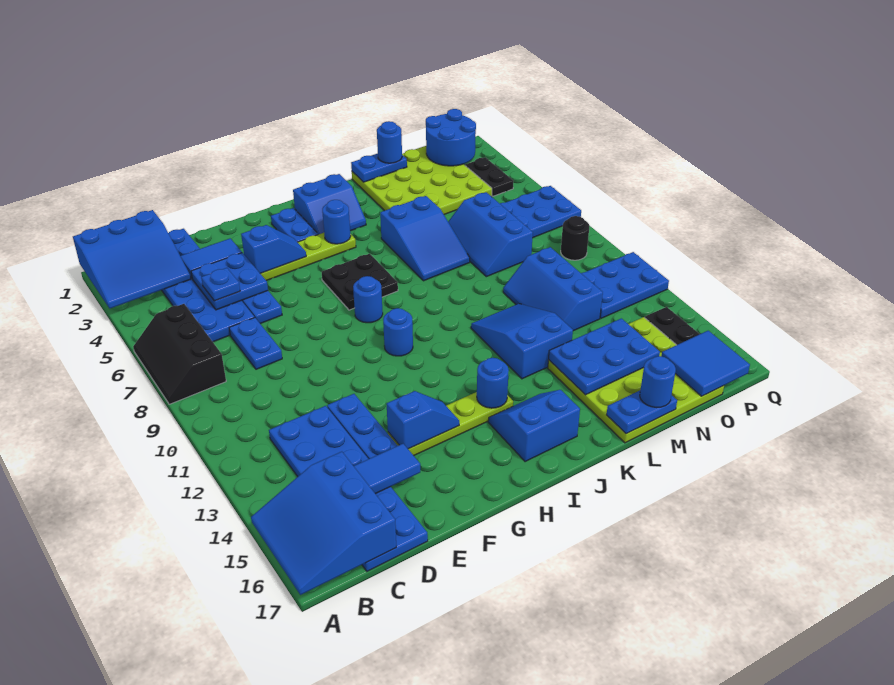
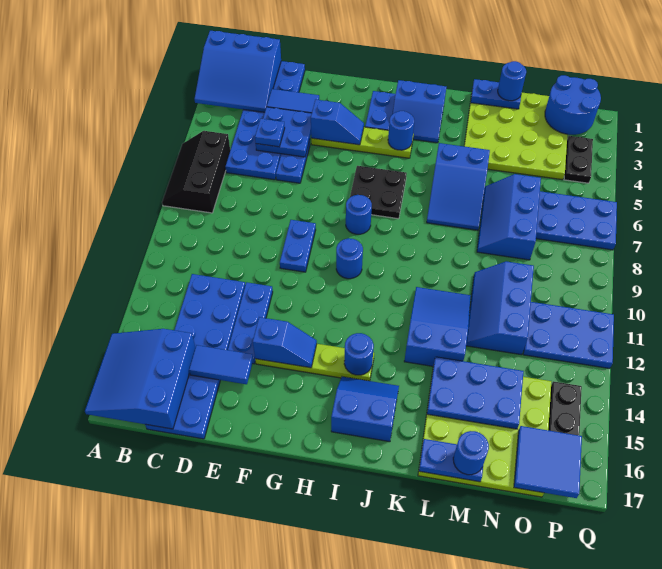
blue 1x2 plate [229,318,282,369] -> blue 1x2 plate moved to [280,220,316,272]
black 1x1 round brick [561,216,589,260] -> none

